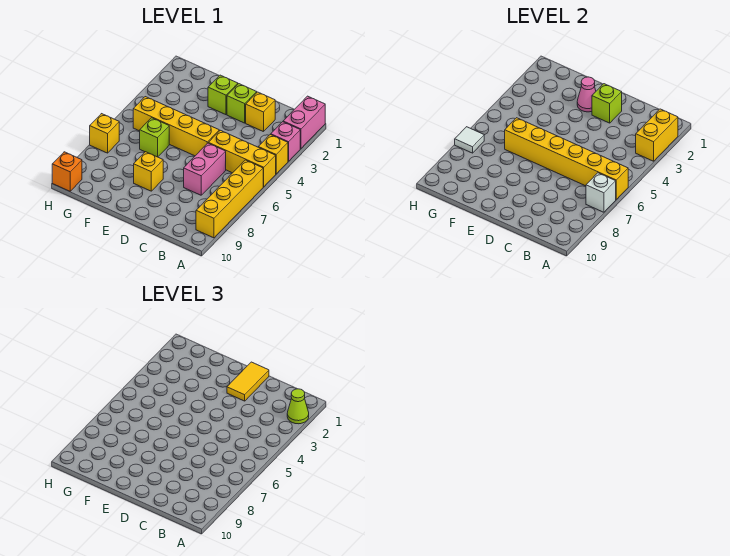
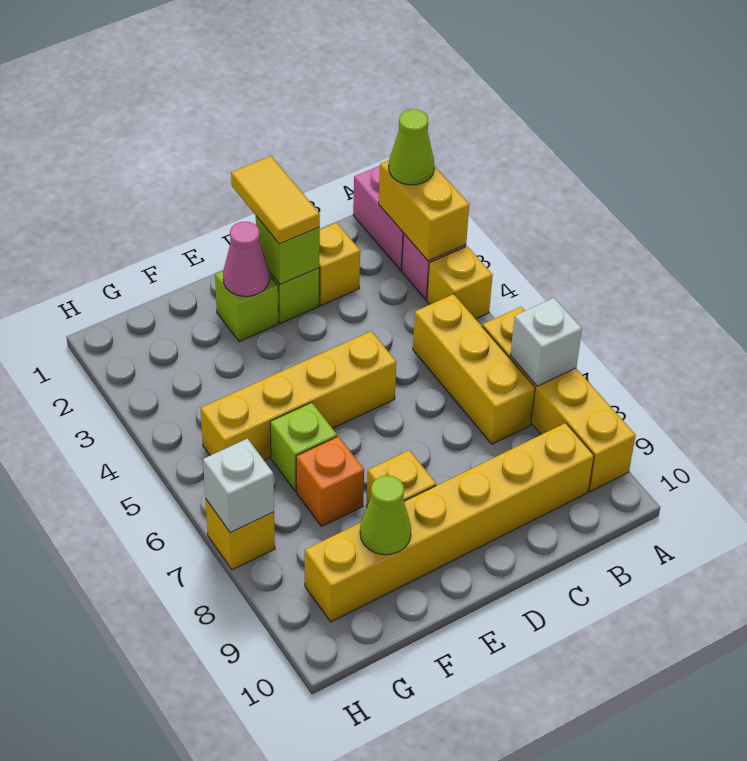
yellow 1x3 brick [209,130,276,187] -> yellow 1x3 brick turned to [413,294,535,444]
yellow 1x6 brick [505,118,628,199] -> yellow 1x6 brick moved to [305,423,594,622]
pink 1x2 brick [184,143,226,195] -> none
none -> lime 1x1 cone [360,475,411,555]
white 1x1 tile [455,127,484,153] -> white 1x1 brick [203,439,274,532]
orange 1x1 brick [52,152,82,191] -> orange 1x1 brick moved to [296,436,364,527]

